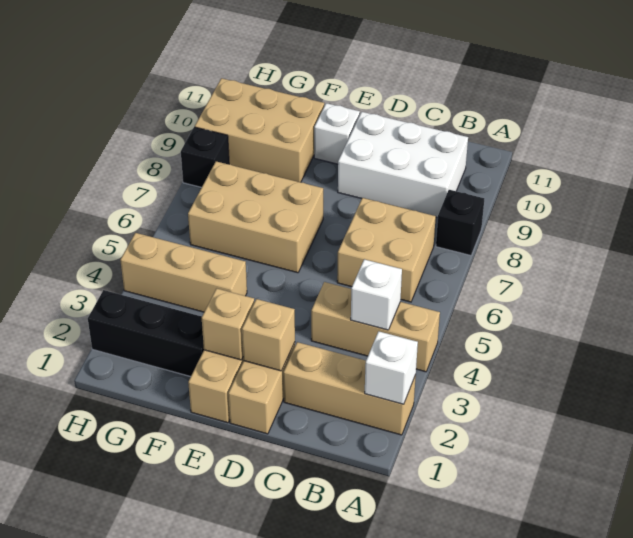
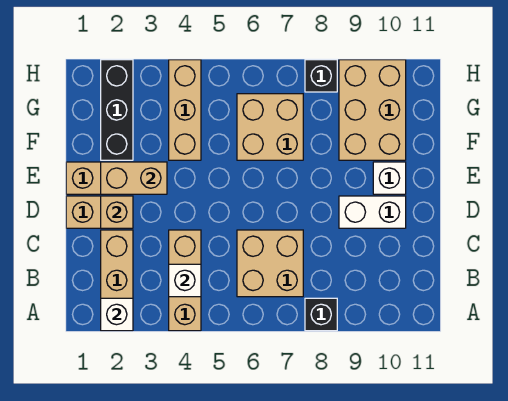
white 2x3 brick [338,112,468,217] -> white 1x2 brick [339,196,406,228]
tan 1x1 brick [202,288,254,360] -> tan 1x2 brick [101,162,167,194]
tan 2x3 brick [188,161,323,273] -> tan 2x2 brick [237,94,303,160]

